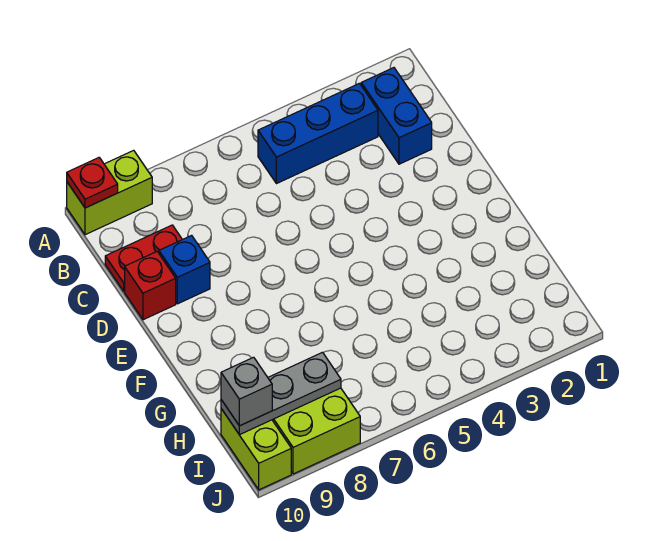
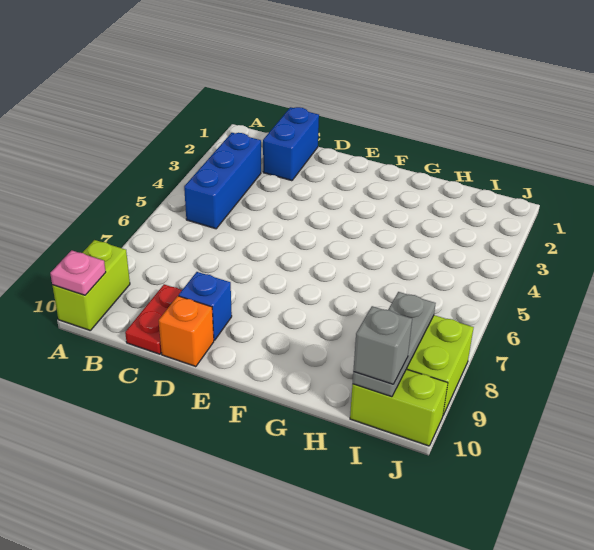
red 1x1 plate [67,158,118,208] -> pink 1x1 plate [50,250,106,295]
blue 1x2 brick [361,68,432,164] -> blue 1x2 brick turned to [263,107,319,181]
red 1x1 brick [125,252,176,320] -> orange 1x1 brick [159,296,214,367]

